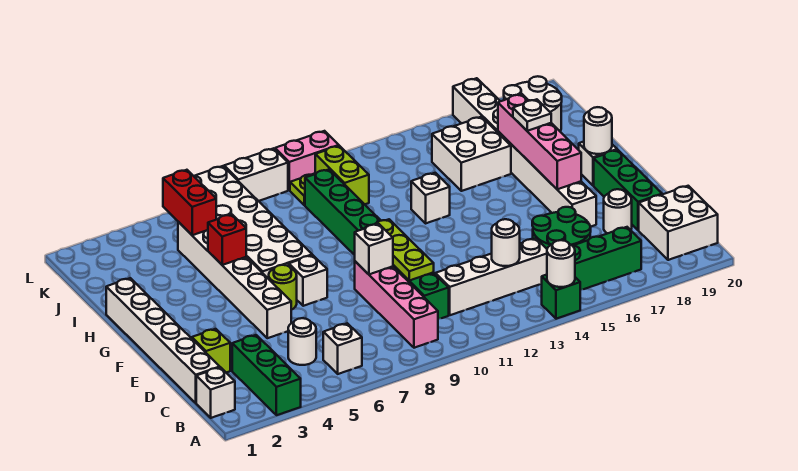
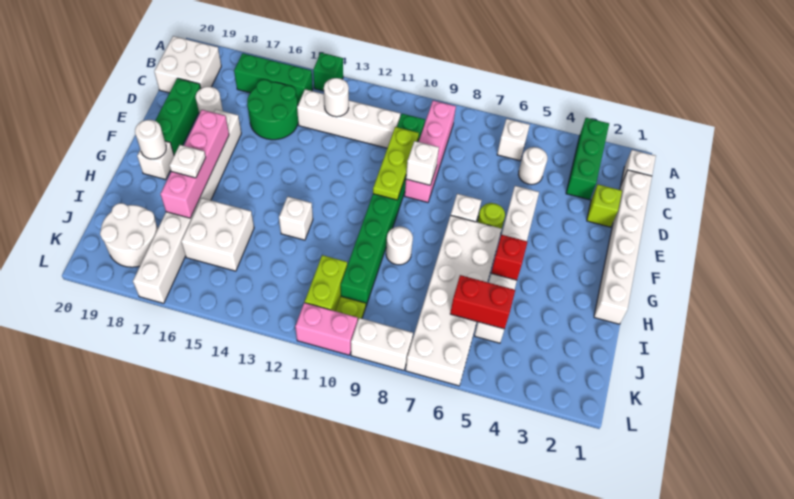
white 1x1 round brick [547,240,575,287] -> white 1x1 round brick moved to [386,226,413,265]
red 1x2 brick [163,170,216,235] -> red 1x2 brick turned to [450,275,515,329]

